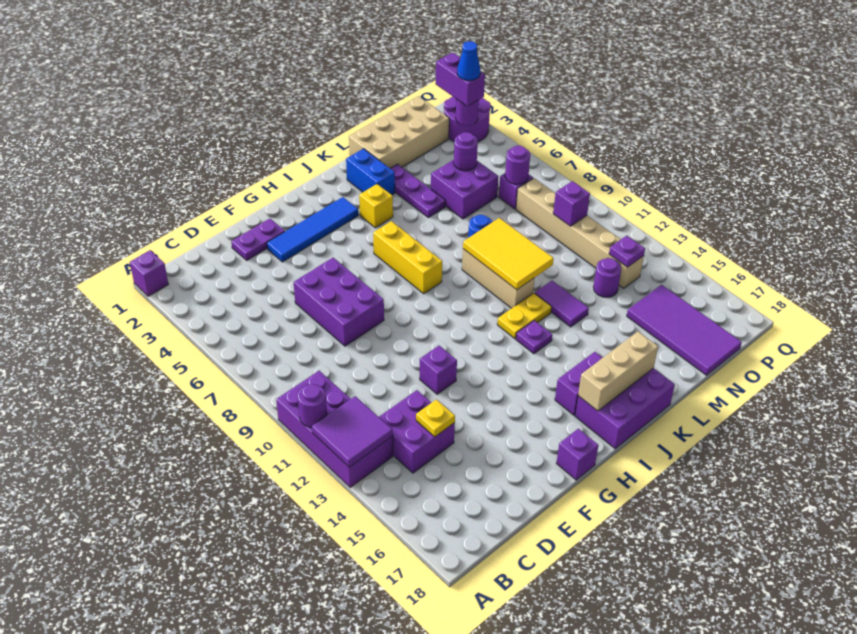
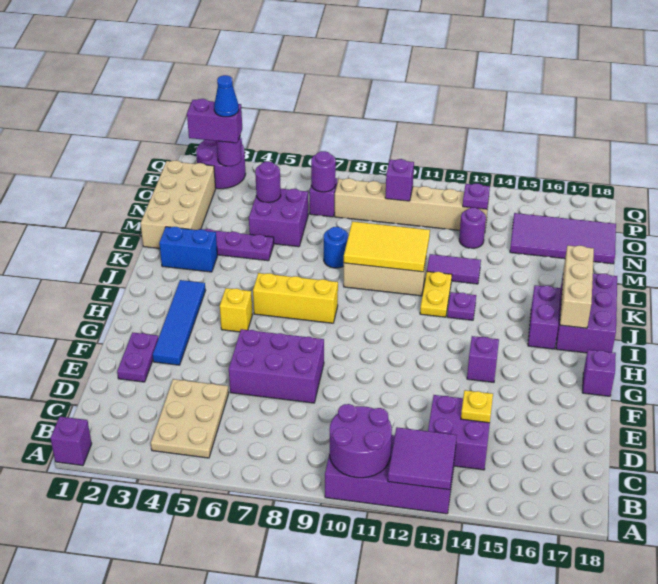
purple 1x1 round brick [298,384,327,427] -> purple 2x2 round brick [330,404,392,478]
none -> tan 2x3 plate [151,379,229,458]
purple 1x1 brick [420,346,457,394] -> purple 1x1 brick moved to [467,336,499,382]
yellow 1x1 brick [359,184,393,228] -> yellow 1x1 brick moved to [220,288,252,332]

